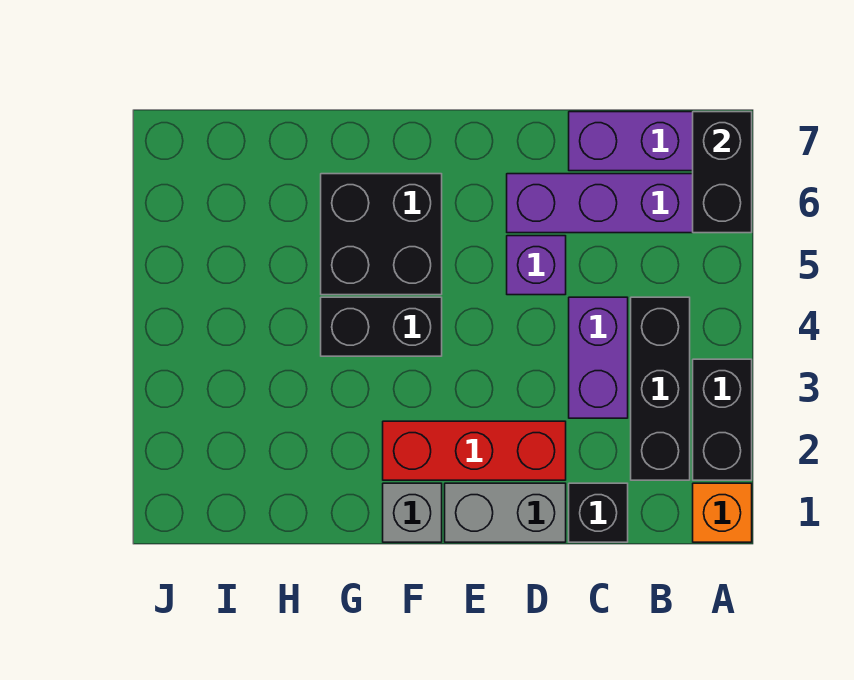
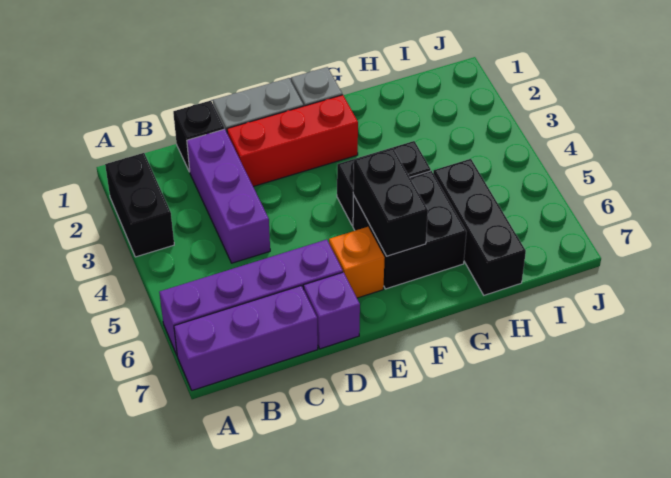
orange 1x1 brick [693,483,752,542] -> orange 1x1 brick moved to [329,227,385,298]
black 1x2 brick [693,112,752,233] -> black 1x2 brick moved to [353,148,428,256]
black 1x3 brick [631,297,690,480] -> black 1x3 brick moved to [433,159,526,295]
purple 1x2 brick [569,297,628,418] -> purple 1x3 brick [187,129,270,263]
purple 1x1 brick [507,236,566,295] -> purple 1x1 brick moved to [303,272,360,349]

